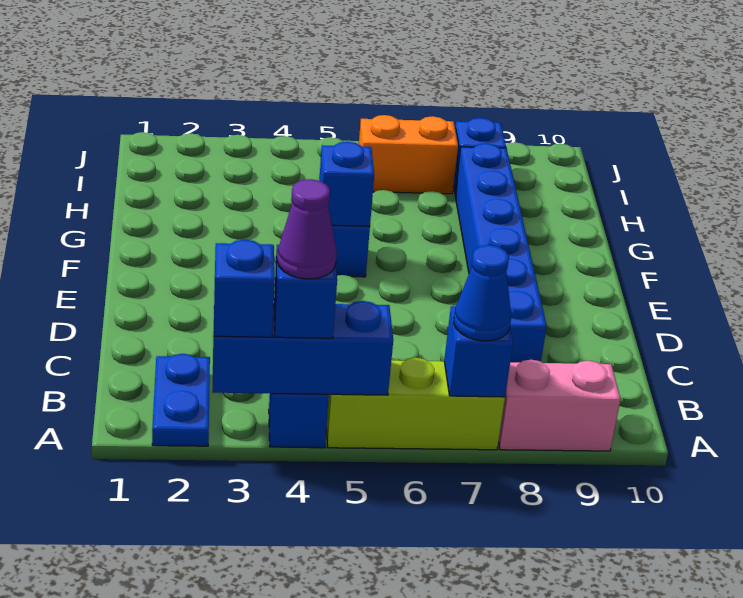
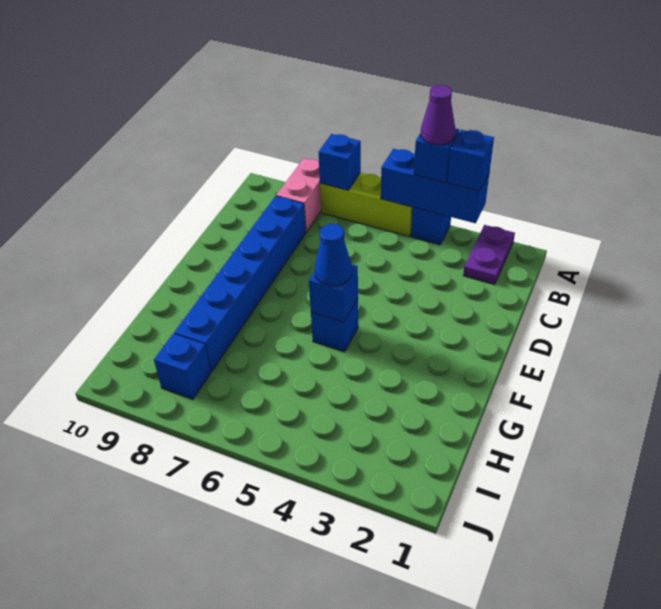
blue 1x2 plate [152,354,210,446] -> purple 1x2 plate [463,225,515,285]
blue 1x1 cone [454,245,511,341] -> blue 1x1 cone moved to [315,224,352,286]
pink 1x2 brick [498,360,621,451] -> pink 1x2 brick turned to [276,158,321,232]
orange 1x2 brick [359,115,458,194] -> none

